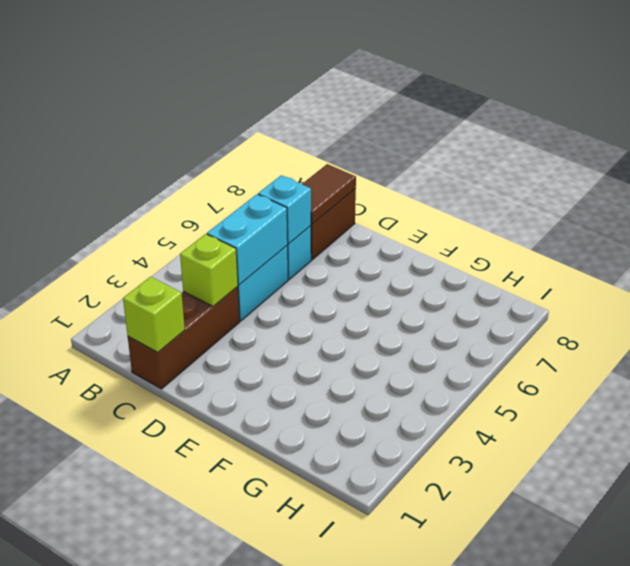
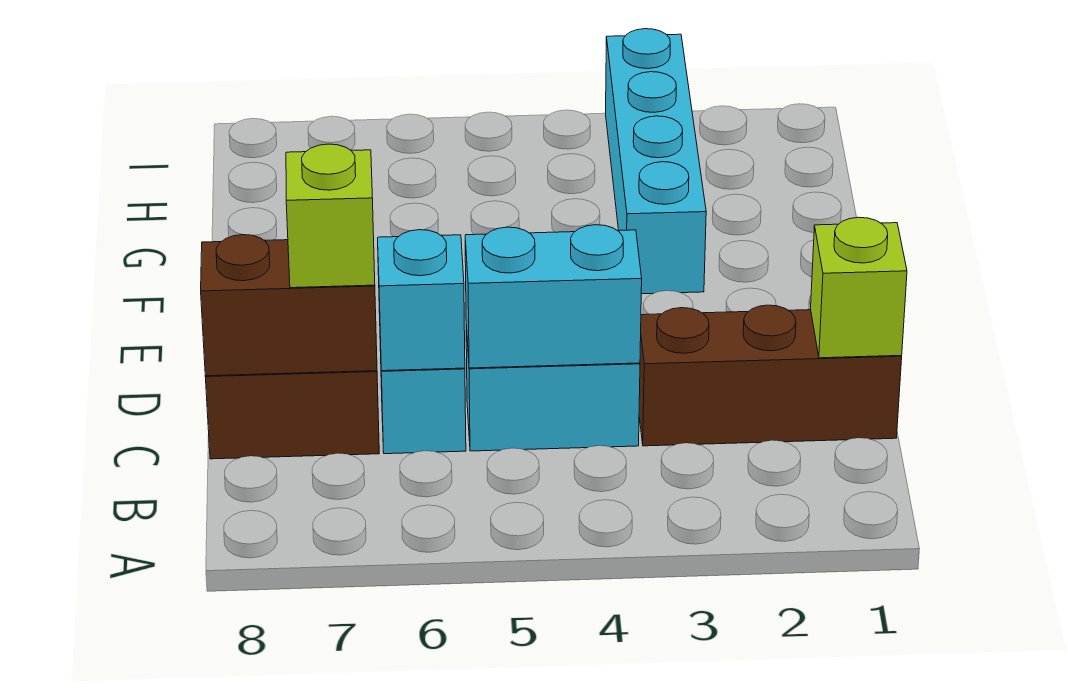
lime 1x1 brick [180,234,238,306] -> lime 1x1 brick moved to [286,144,375,288]
brown 1x2 tile [302,164,356,224] -> brown 1x2 brick [201,235,377,376]
none -> cyan 1x4 brick [606,29,706,294]

